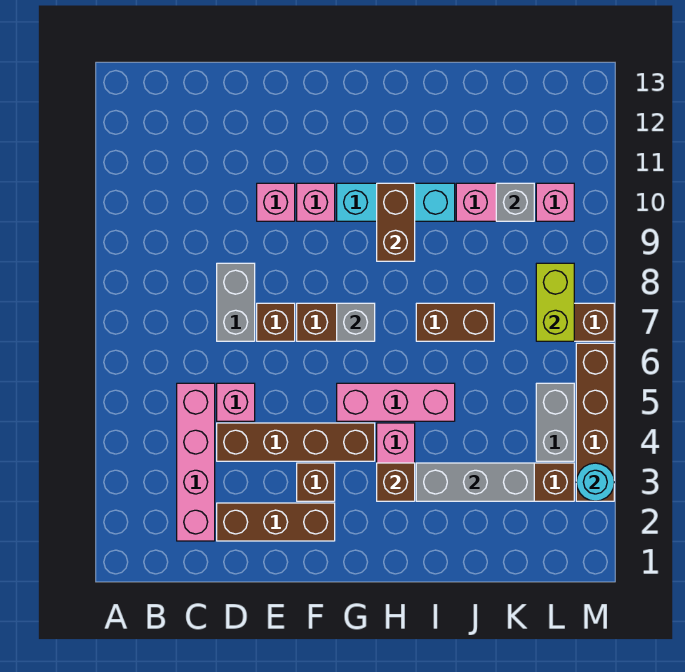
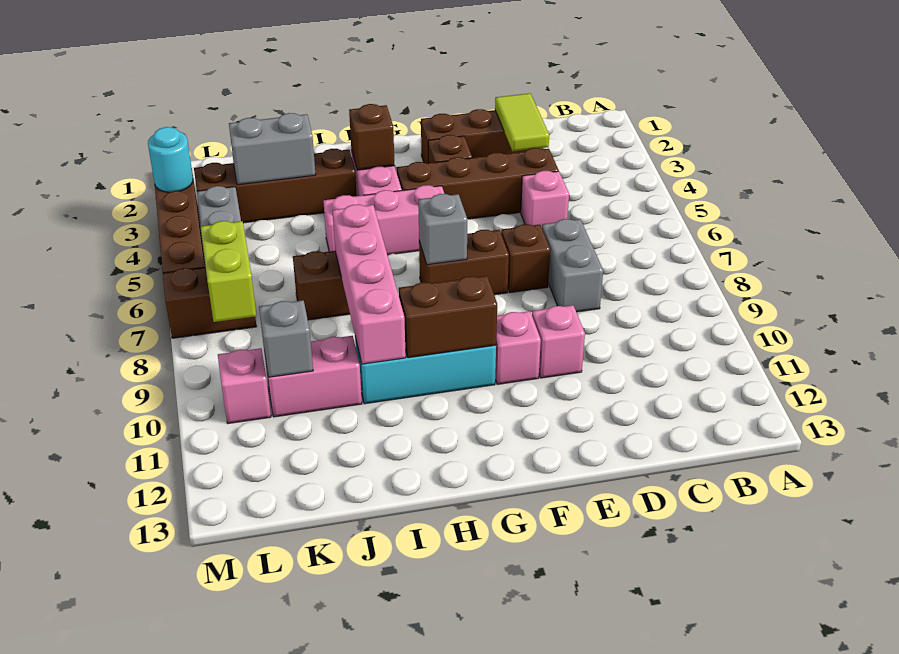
pink 1x4 brick [177,383,215,541] -> pink 1x4 brick moved to [332,205,406,364]
none -> lime 1x2 tile [495,93,549,151]
brown 1x2 brick [377,183,415,261] -> brown 1x2 brick turned to [399,276,497,358]
grey 1x3 brick [416,463,534,501] -> grey 1x2 brick [229,113,316,185]

